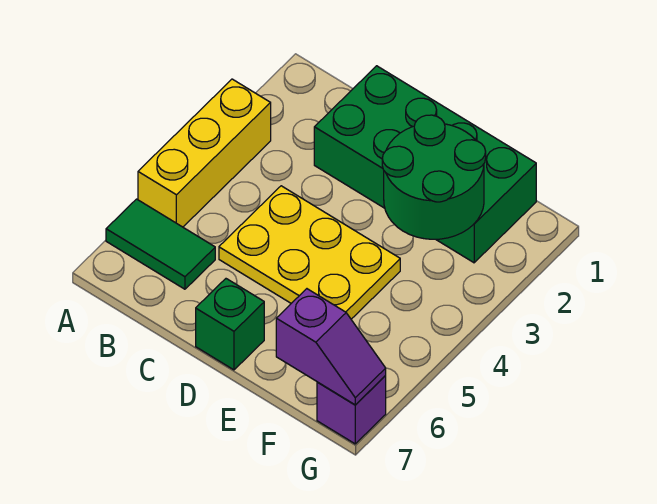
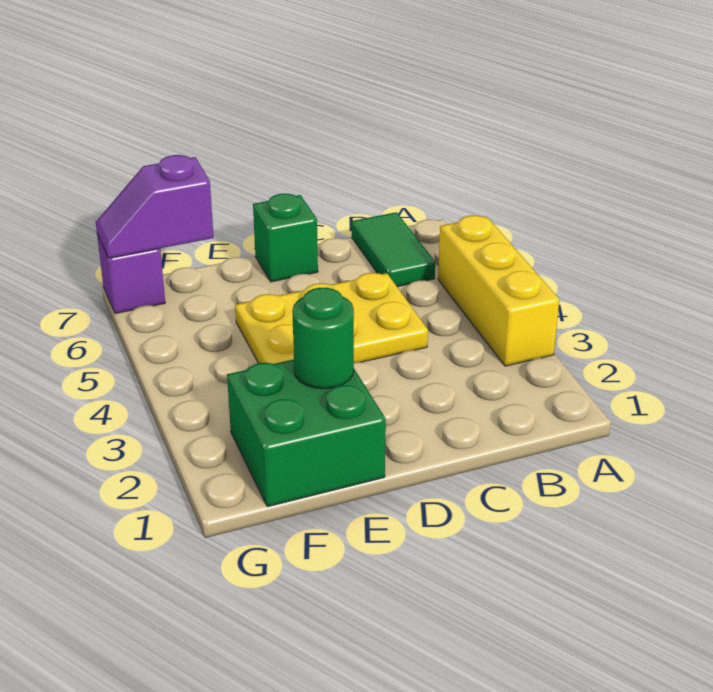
green 1x2 tile [106,199,215,289] -> green 1x2 tile turned to [352,212,435,287]
green 2x4 brick [314,66,536,263] -> green 2x2 brick [227,359,386,507]
green 2x2 round brick [382,115,486,239] -> green 1x1 round brick [292,288,354,389]

